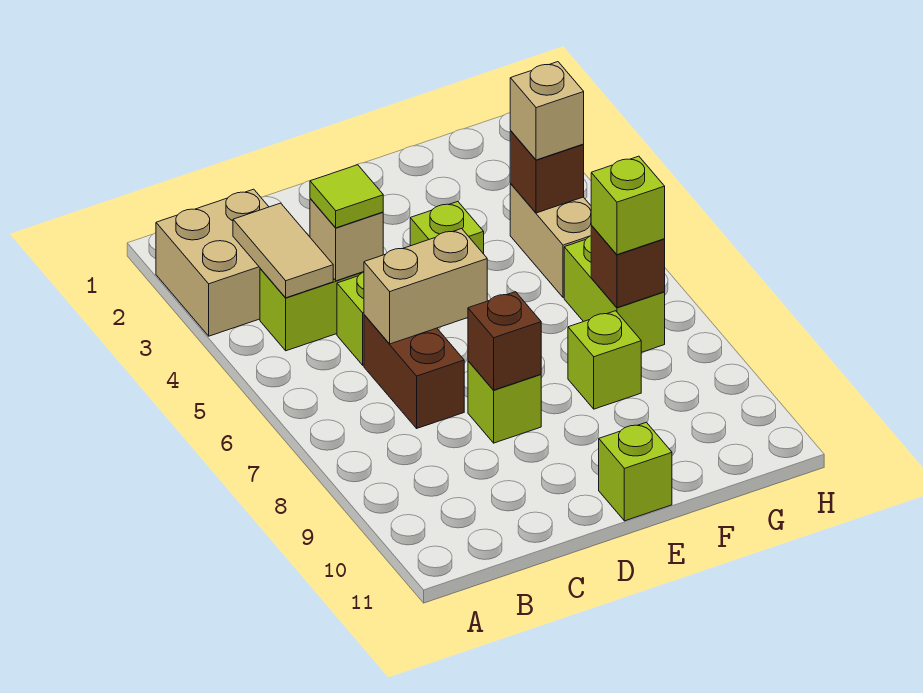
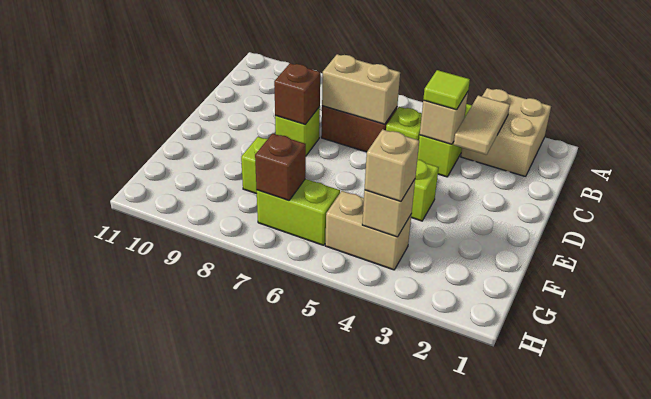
tan 1x2 tile [233,203,333,298] -> tan 1x2 tile turned to [454,96,510,155]
tan 1x2 brick [364,229,487,344] -> tan 1x2 brick turned to [322,54,400,124]
lime 1x1 brick [599,422,672,521] -> none
brown 1x1 brick [510,131,584,213] -> tan 1x1 brick [362,179,415,237]
lime 1x1 brick [591,156,665,255] -> none

